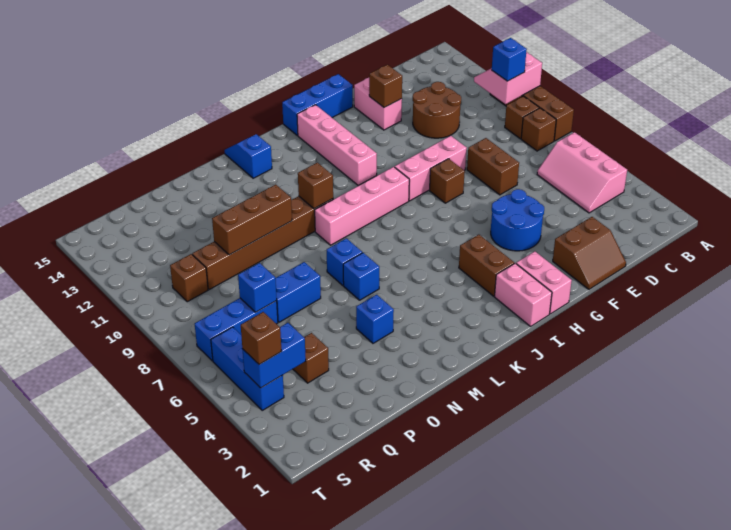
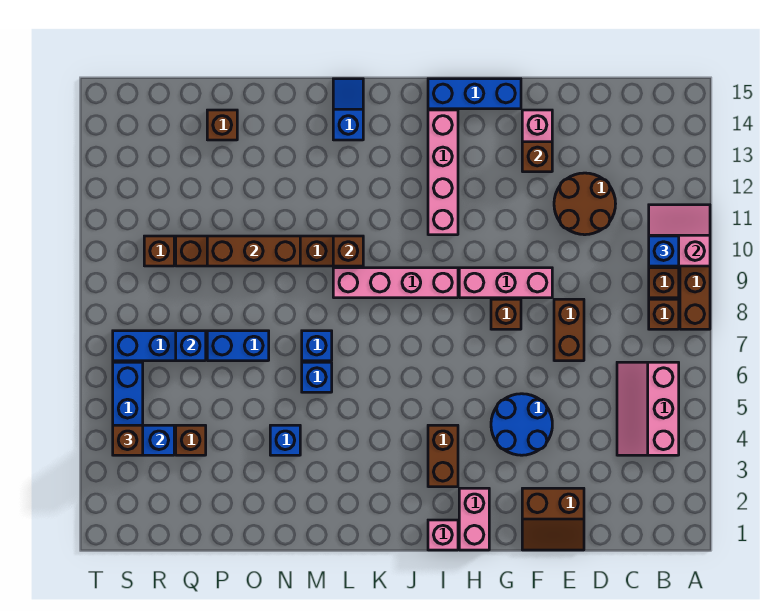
pink 1x2 brick [495,263,552,326] -> pink 1x1 brick [428,520,458,550]
none -> brown 1x1 brick [207,110,237,140]

